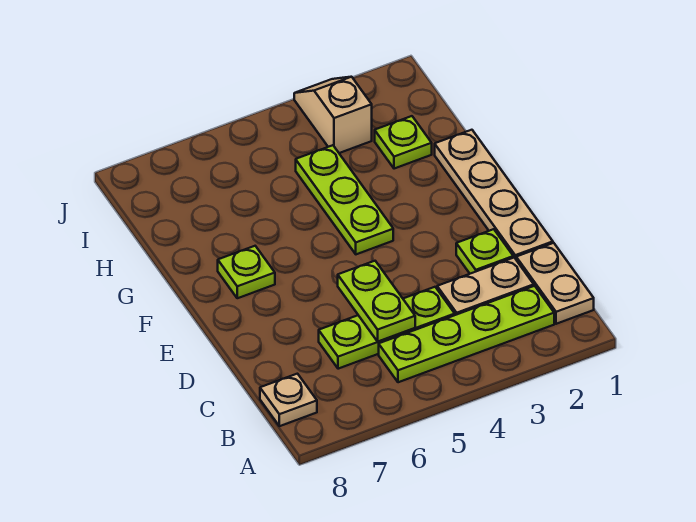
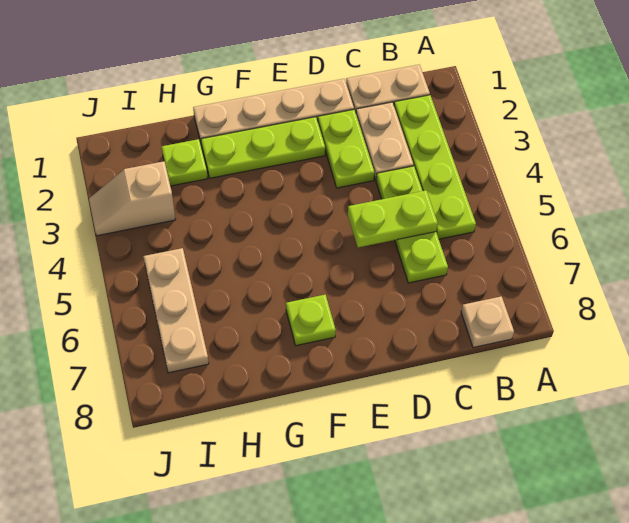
lime 1x1 plate [456,229,513,274] -> lime 1x2 plate [318,110,374,188]
lime 1x3 plate [296,145,393,254] -> lime 1x3 plate moved to [201,117,325,178]
none -> tan 1x3 plate [143,248,209,373]

